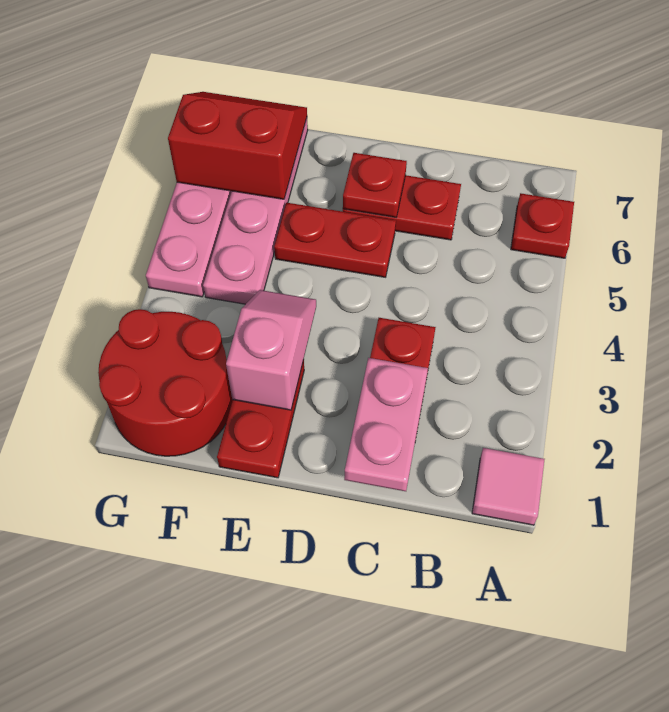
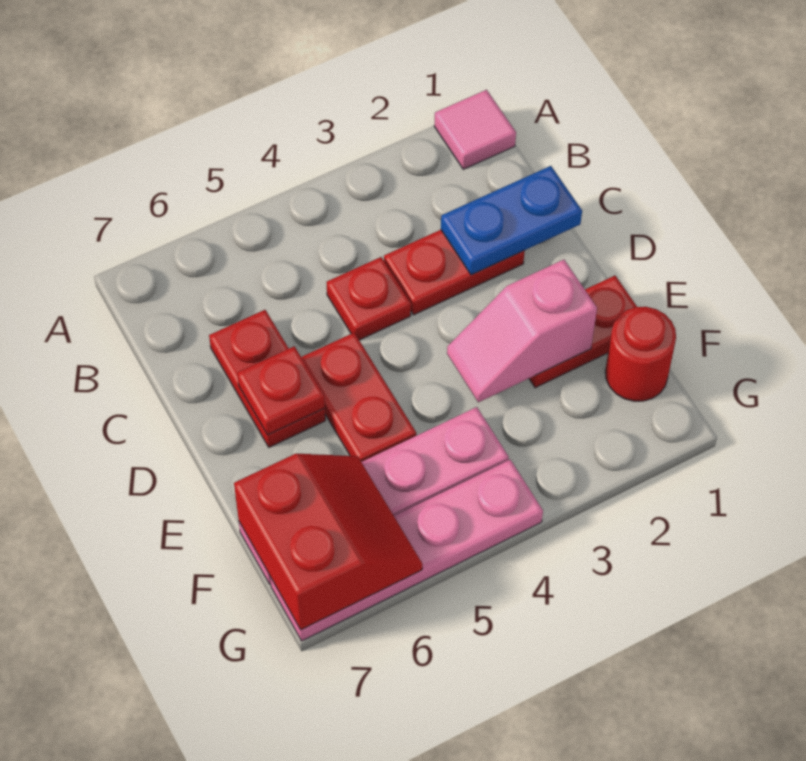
red 1x1 plate [511,193,574,258] -> red 1x1 plate moved to [326,257,411,340]
pink 1x2 plate [344,358,428,491] -> blue 1x2 plate [441,166,582,275]
red 2x2 round brick [98,309,232,456] -> red 1x1 round brick [605,307,676,401]
red 2x2 slope [168,92,307,199] -> red 2x2 slope turned to [234,454,422,630]

